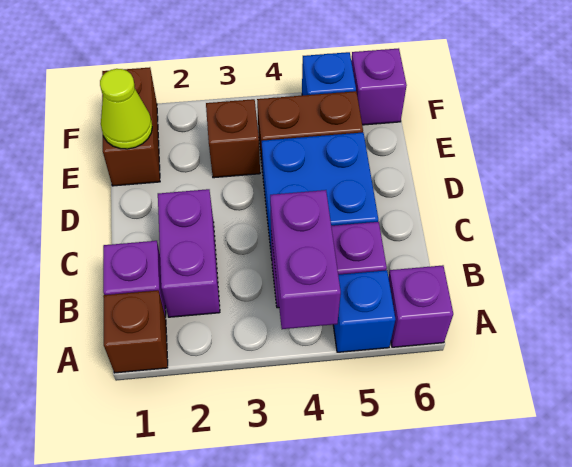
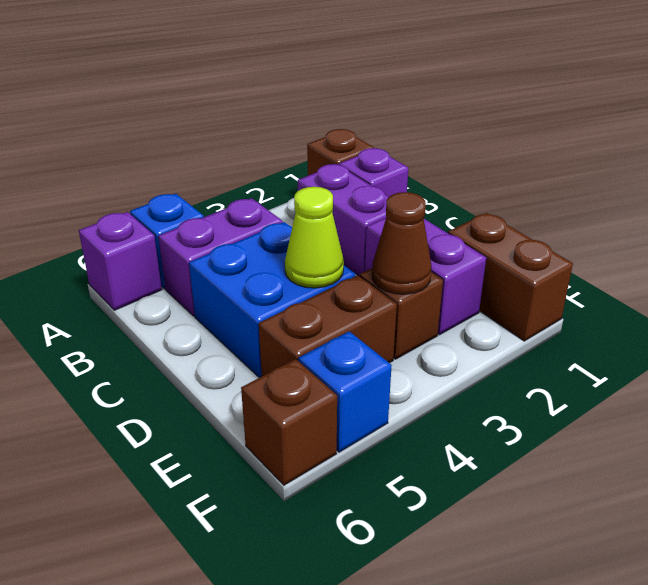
purple 1x2 brick [270,190,341,329] -> purple 1x2 brick moved to [365,218,486,335]
lime 1x1 cone [100,69,152,149] -> lime 1x1 cone moved to [285,187,344,288]
none -> brown 1x1 cone [372,192,431,294]
purple 1x1 brick [351,48,407,125] -> brown 1x1 brick [241,359,337,485]

